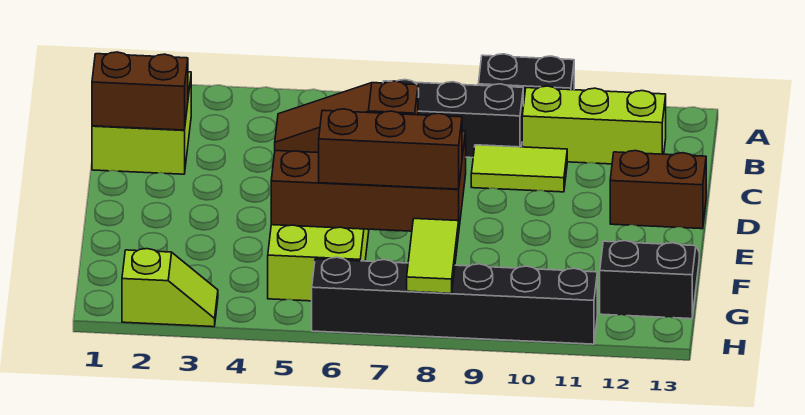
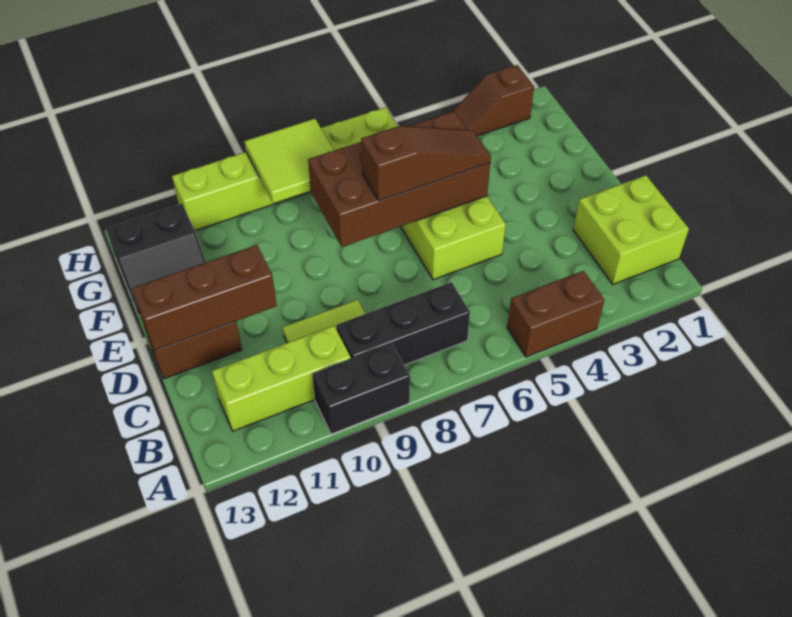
brown 1x2 brick [92,52,188,130] -> brown 1x2 brick moved to [507,271,604,357]
brown 1x3 brick [319,109,462,189] -> brown 1x3 brick moved to [132,245,277,351]
lime 1x2 tile [407,219,459,293] -> lime 2x2 tile [244,119,334,203]
lime 1x2 slope [122,249,218,327] -> brown 1x2 slope [453,65,534,136]
black 1x6 brick [312,257,597,344] -> lime 1x6 brick [172,107,398,231]

